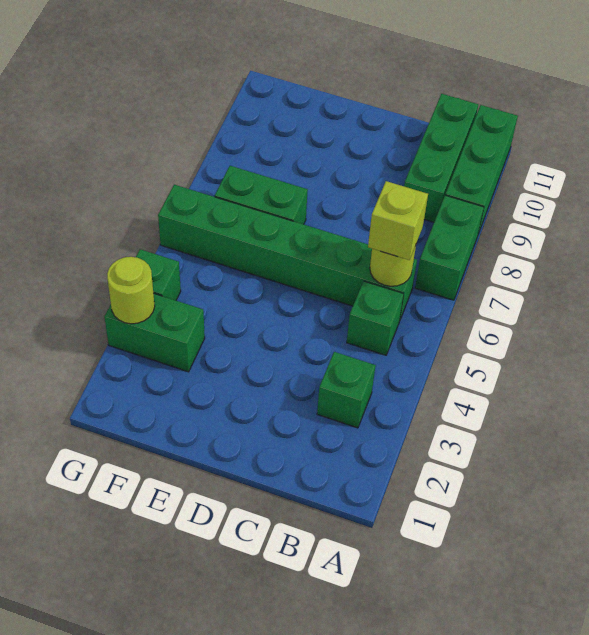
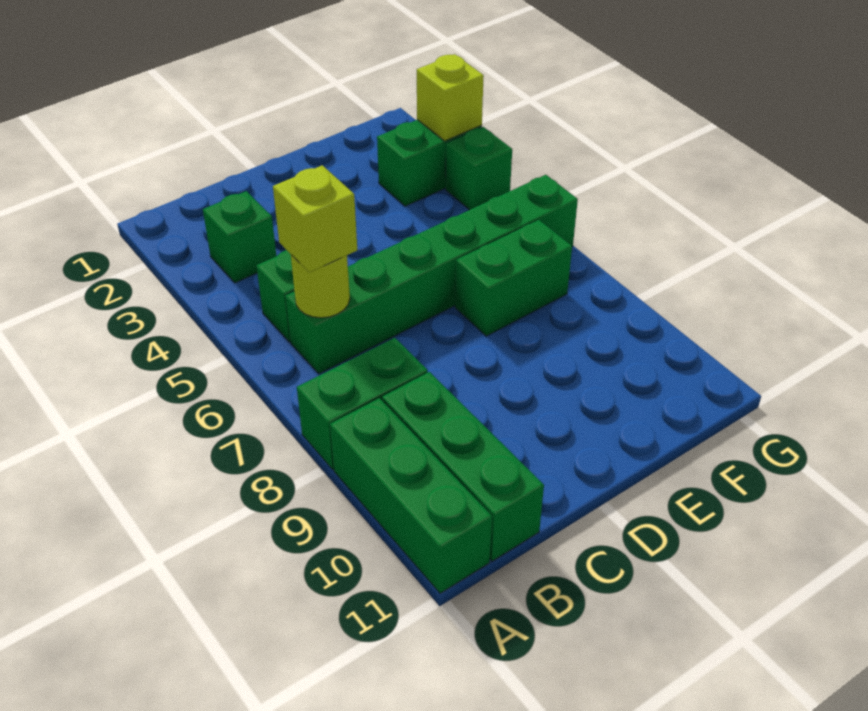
green 1x2 brick [415,195,484,300] -> green 1x2 brick turned to [297,338,428,469]
lime 1x1 round brick [107,257,155,324] -> lime 1x1 brick [417,54,484,141]

